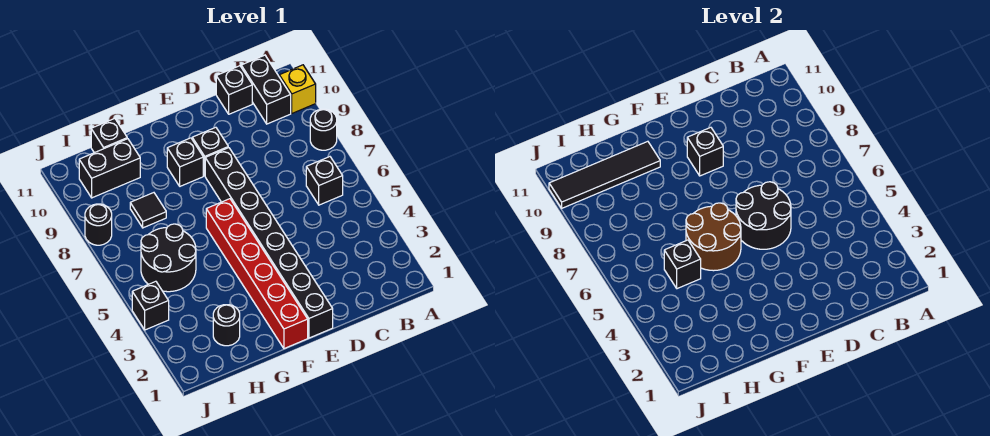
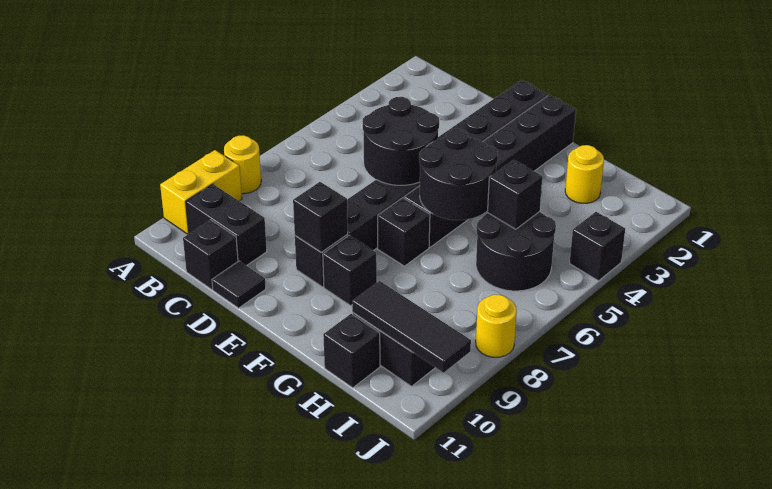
black 1x1 round brick [310,109,337,150] -> yellow 1x1 round brick [224,135,261,194]
yellow 1x1 brick [279,65,316,113] -> yellow 1x2 brick [160,150,242,234]
black 1x1 brick [306,157,343,205] -> black 1x1 brick moved to [378,198,430,266]
black 1x2 brick [241,55,291,124] -> black 1x2 brick turned to [186,184,267,266]
red 1x6 brick [206,199,308,349] -> black 1x6 brick [404,95,576,247]
brown 2x2 round brick [686,203,741,271] -> black 2x2 round brick [419,129,498,220]
black 1x4 tile [549,141,660,208] -> black 1x3 tile [352,281,471,373]
black 1x1 round brick [213,305,240,346] -> yellow 1x1 round brick [565,145,604,203]
black 1x1 tile [130,193,166,228] -> black 1x1 tile moved to [212,261,266,308]
black 1x1 round brick [85,204,112,245] -> yellow 1x1 round brick [476,295,517,357]

